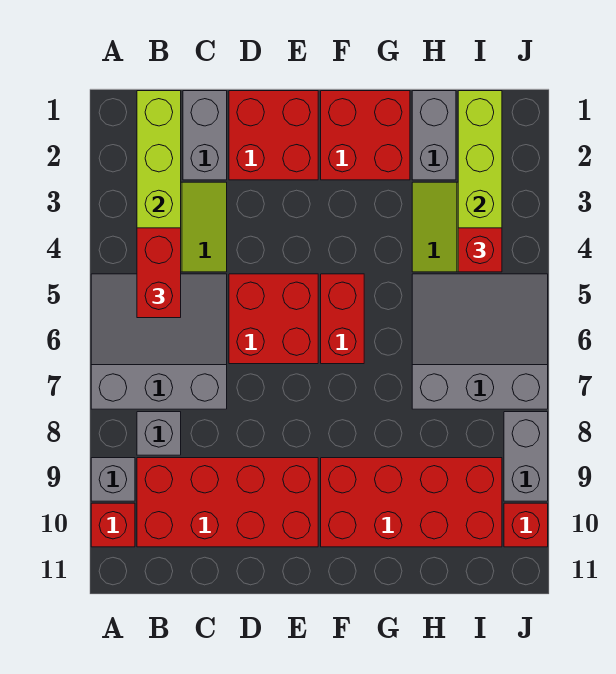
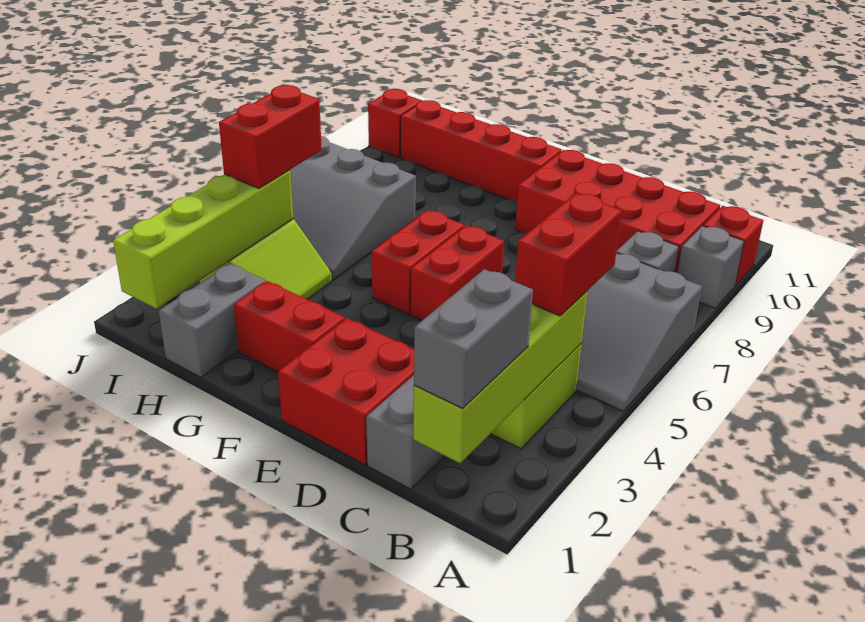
red 2x2 brick [229,274,318,364] -> red 1x2 brick [411,226,504,320]
red 2x2 brick [321,91,410,180] -> red 1x2 brick [234,281,345,372]
red 2x4 brick [321,458,502,547] -> red 1x4 brick [401,100,562,201]
red 1x1 brick [458,228,502,272] -> red 1x2 brick [219,85,322,189]
grey 1x2 brick [504,412,548,501] -> grey 1x2 brick moved to [414,269,533,408]

